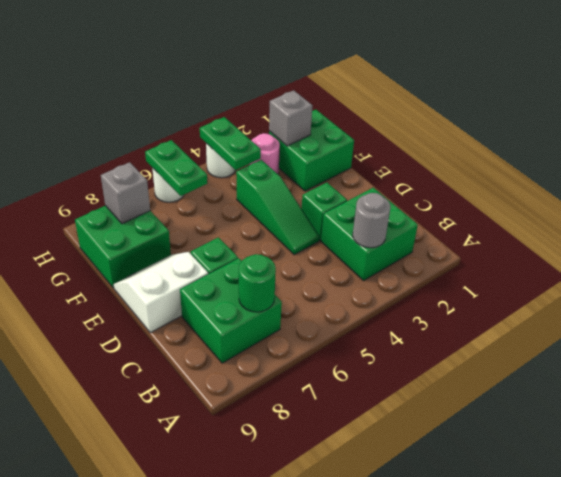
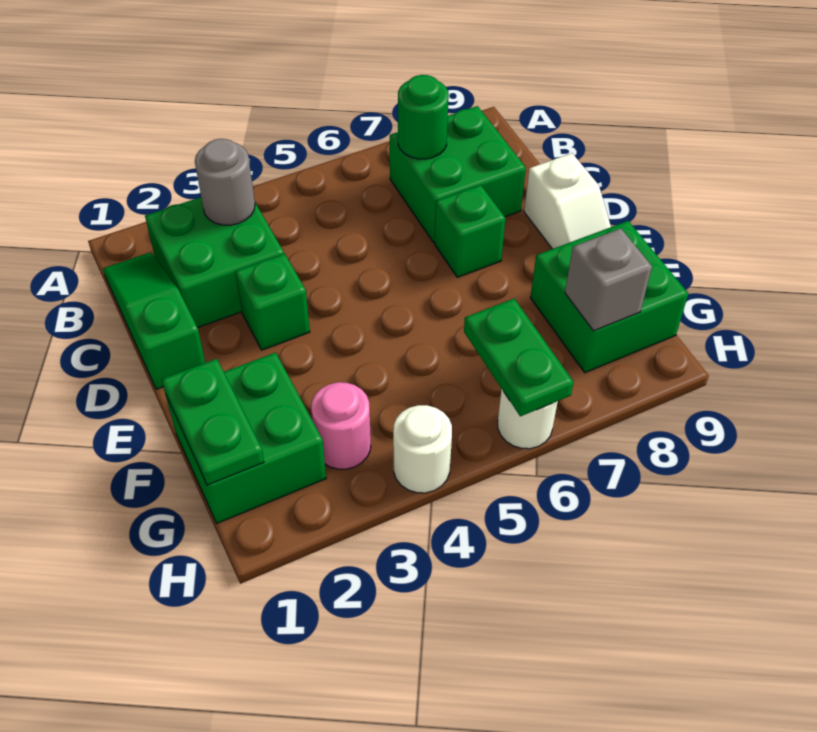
green 1x3 slope [236,160,319,255] -> green 1x3 slope moved to [103,252,205,389]
white 2x2 slope [113,252,208,333] -> white 1x2 slope [524,153,611,249]
grey 1x1 brick [269,90,313,146] -> none
green 1x2 plate [200,117,261,170] -> green 1x2 plate moved to [162,359,264,485]

